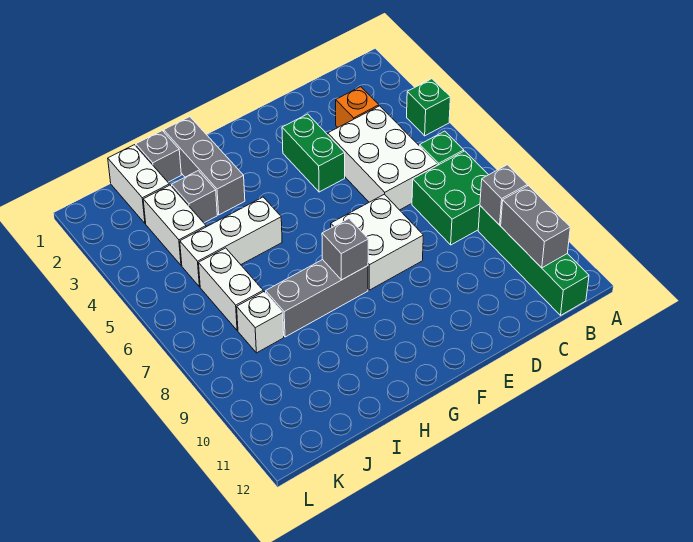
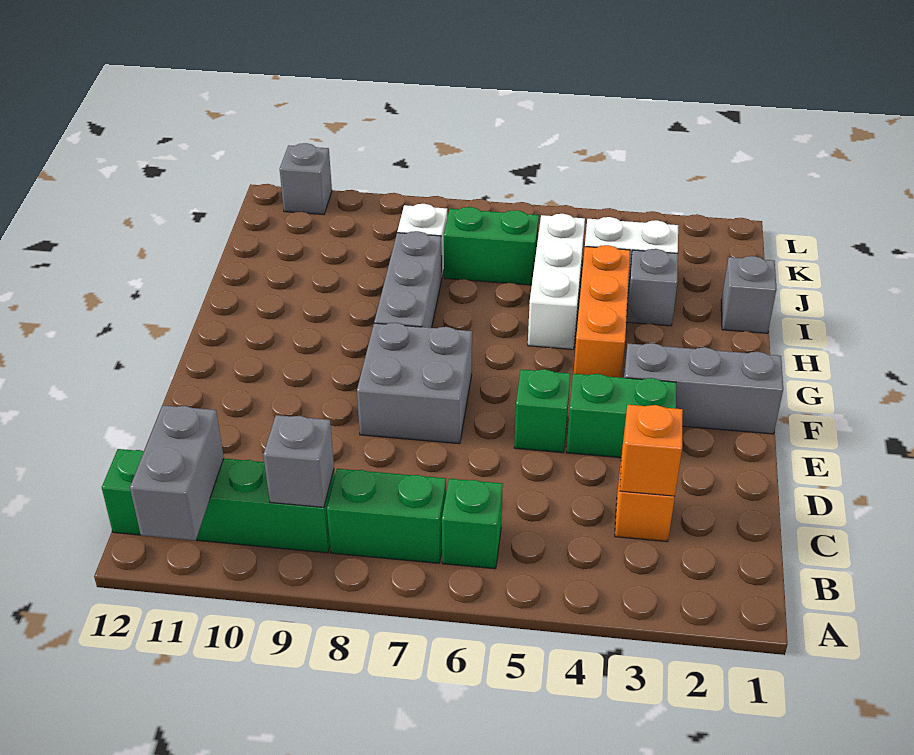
green 1x1 brick [407,79,450,136] -> green 1x1 brick moved to [514,369,570,453]
green 2x2 brick [412,151,488,245] -> green 1x2 brick [327,469,446,563]
grey 1x2 brick [501,186,570,268] -> grey 1x2 brick turned to [130,405,224,541]
none -> orange 1x1 brick [620,405,683,496]
white 2x3 brick [328,106,437,210] -> none
white 2x2 brick [331,194,423,290] -> grey 2x2 brick [357,323,472,444]
none -> orange 1x3 brick [574,245,630,378]
grey 1x1 brick [322,219,368,280] -> grey 1x1 brick moved to [280,143,332,215]
grey 1x3 brick [164,117,245,215] -> grey 1x3 brick moved to [624,343,783,434]
white 1x2 brick [108,145,169,224] -> none
white 1x2 brick [199,248,263,331] -> green 1x2 brick [444,207,539,285]

